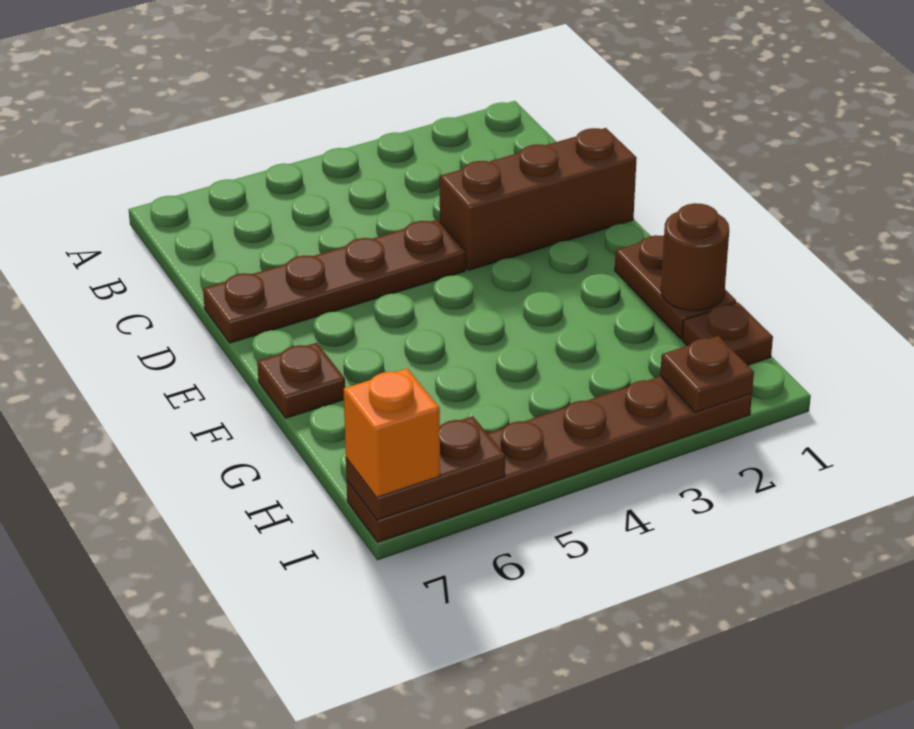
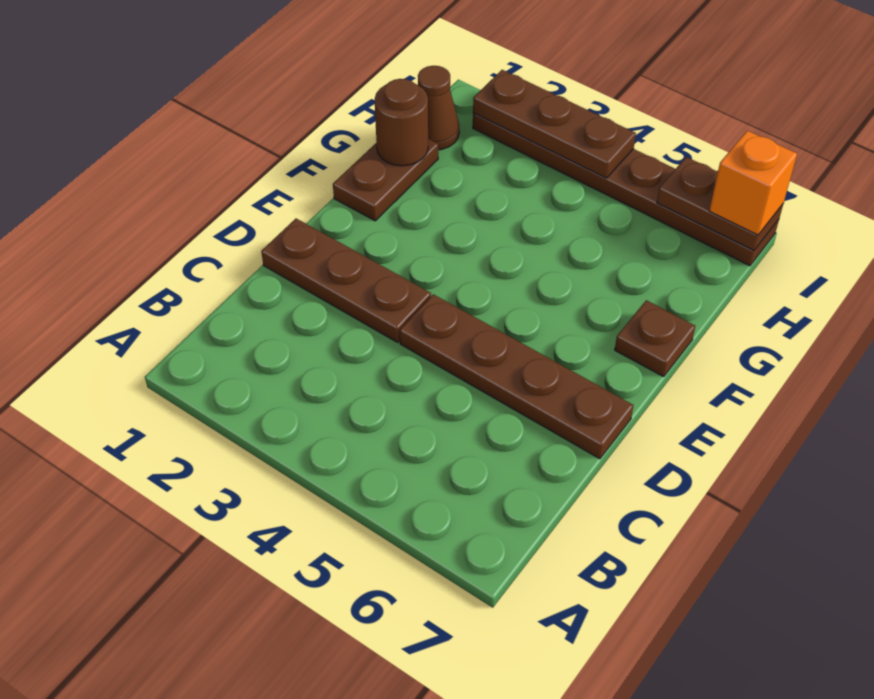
brown 1x3 brick [440,128,637,270] -> brown 1x3 plate [261,219,431,342]
brown 1x1 plate [682,303,773,365] -> brown 1x1 cone [418,66,459,150]
brown 1x1 plate [660,336,754,412] -> brown 1x3 plate [473,70,636,178]

